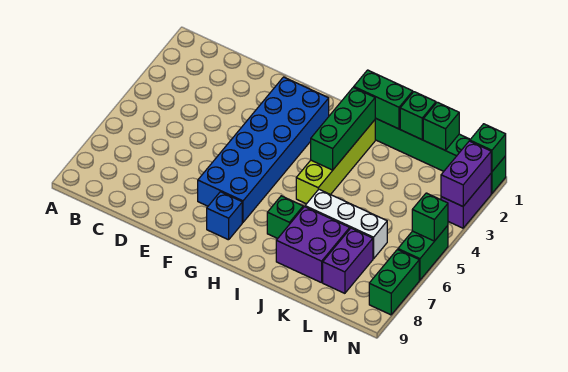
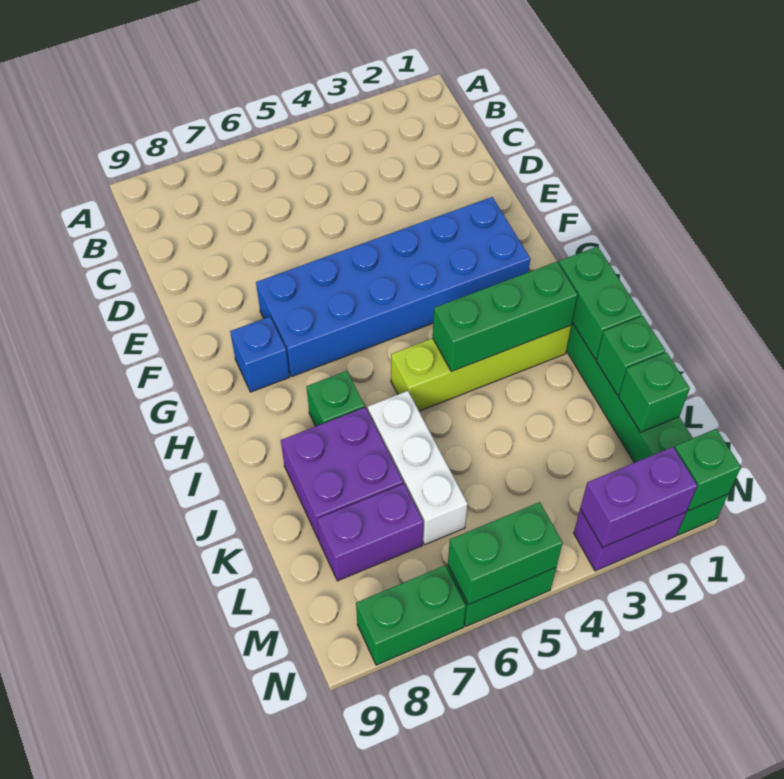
green 1x1 brick [412,193,448,241] -> green 1x2 brick [448,502,562,605]

